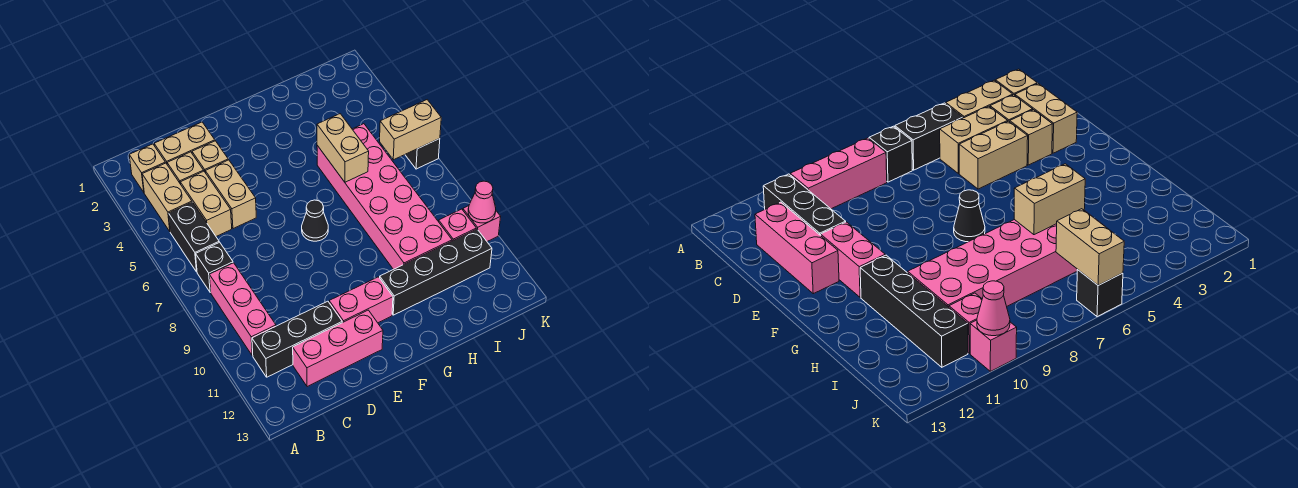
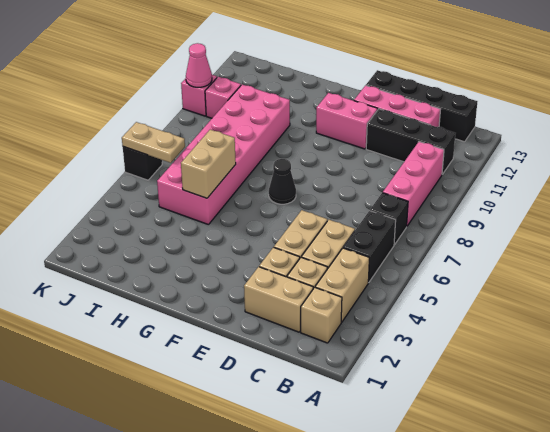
black 1x4 brick [380,229,492,315] -> black 1x4 brick moved to [366,70,477,142]
tan 1x2 brick [380,100,441,160] -> tan 1x2 plate [122,122,185,163]

